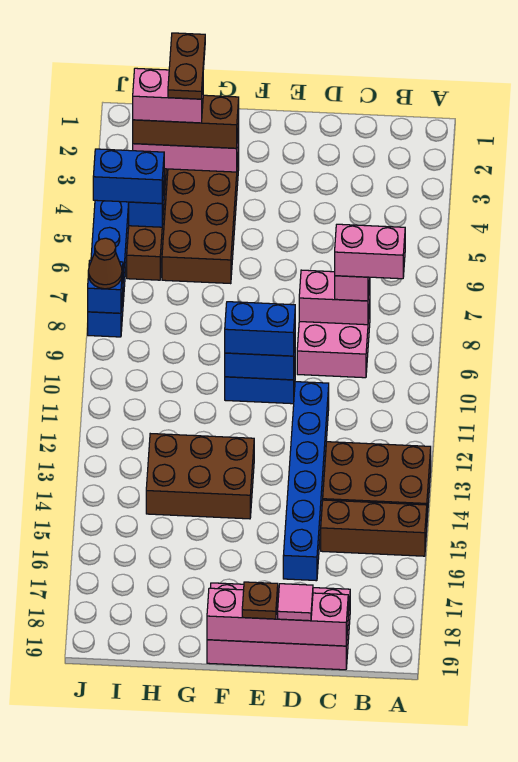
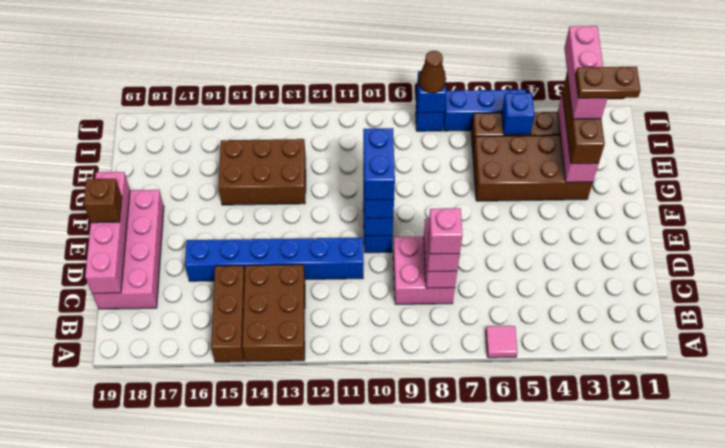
pink 1x2 brick [335,224,405,279] -> pink 1x1 brick [428,208,463,254]
pink 1x1 tile [278,584,313,621] -> pink 1x1 tile moved to [486,326,517,358]
brown 1x1 plate [242,582,278,619] -> brown 1x1 brick [84,179,122,223]
brown 2x3 brick [146,434,254,519] -> brown 2x3 brick turned to [219,139,306,205]
pink 1x2 brick [133,68,203,123] -> pink 1x3 brick [564,26,607,119]
blue 1x2 brick [93,149,164,203] -> blue 1x2 brick moved to [363,128,395,200]

